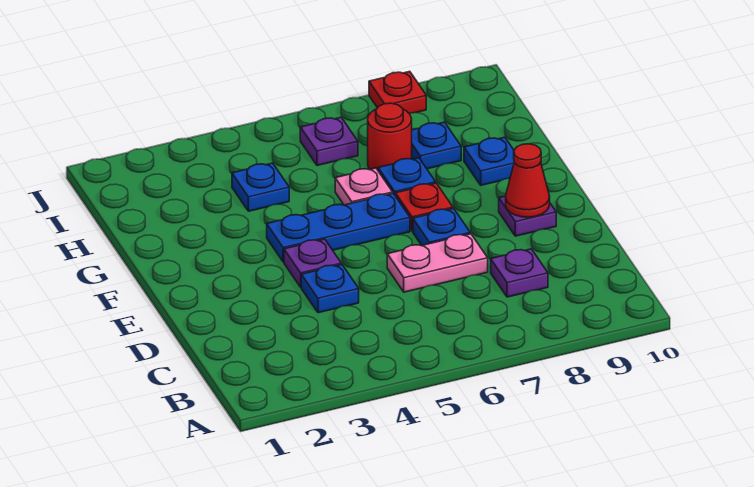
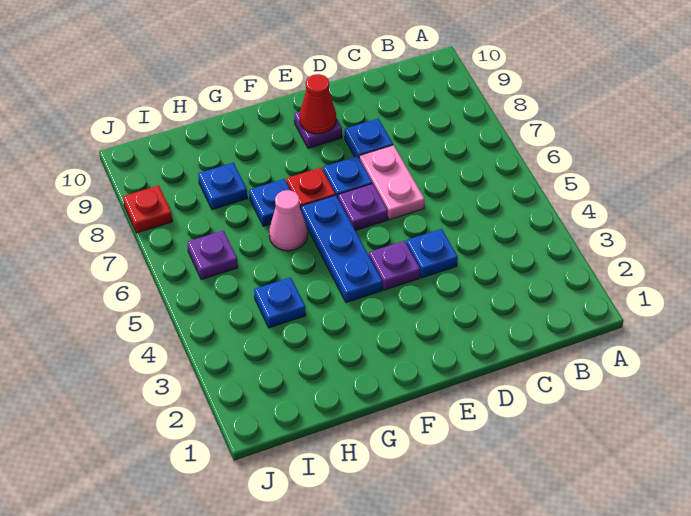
purple 1x1 plate [491,249,548,297] -> purple 1x1 plate moved to [338,184,388,231]
pink 1x1 plate [335,168,393,205] -> pink 1x1 cone [269,190,308,251]
blue 1x1 plate [464,137,514,185] -> blue 1x1 plate moved to [345,119,393,157]
red 1x1 round brick [368,103,412,170] -> none

